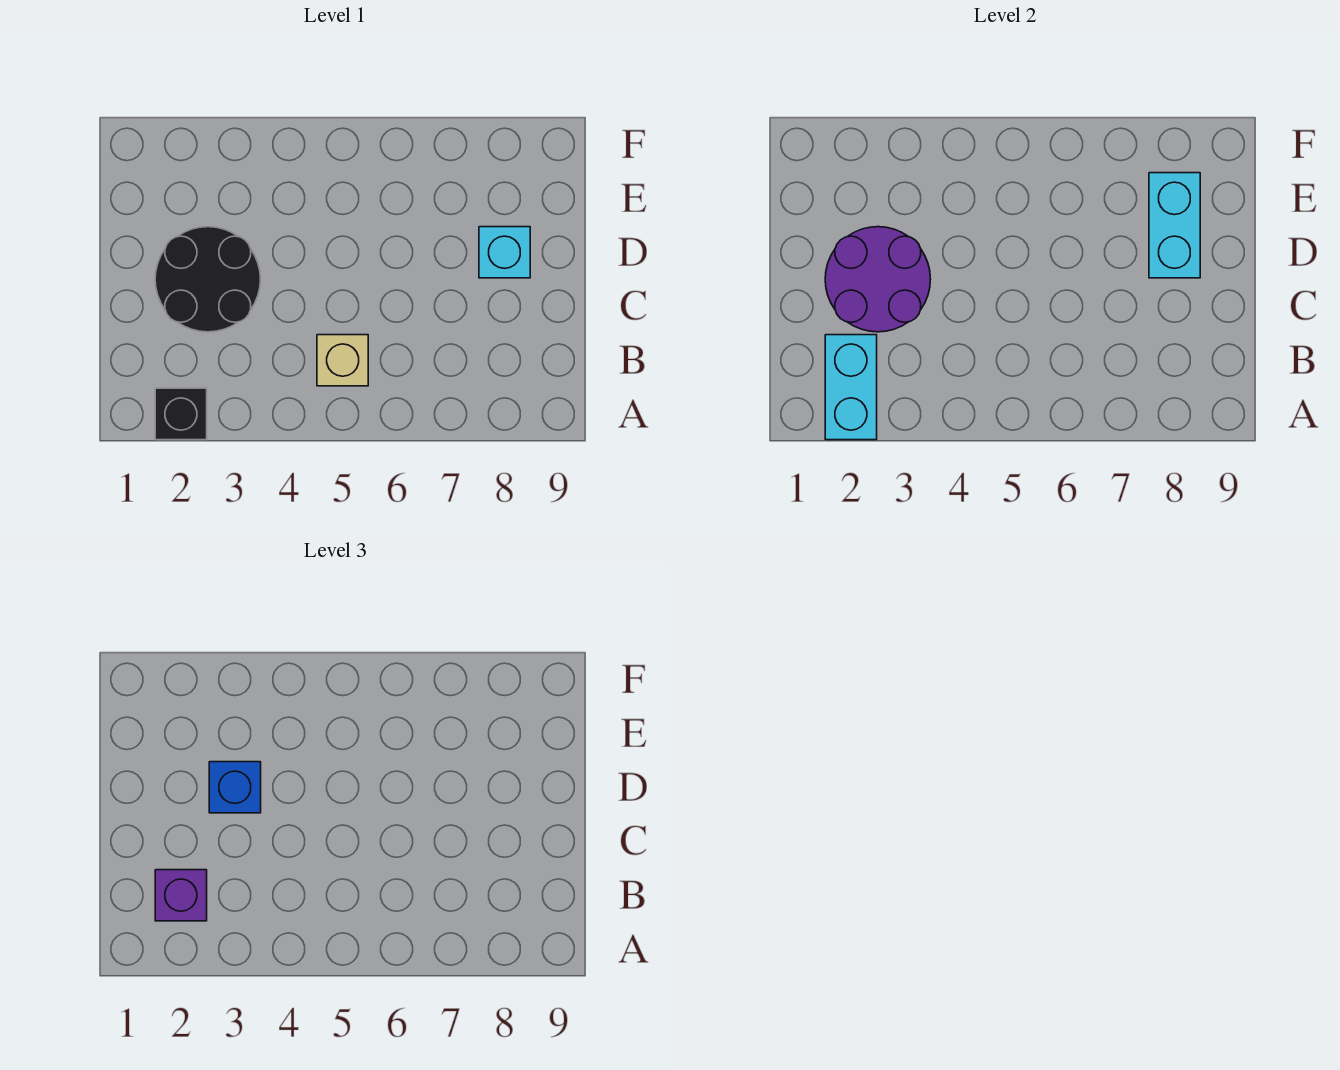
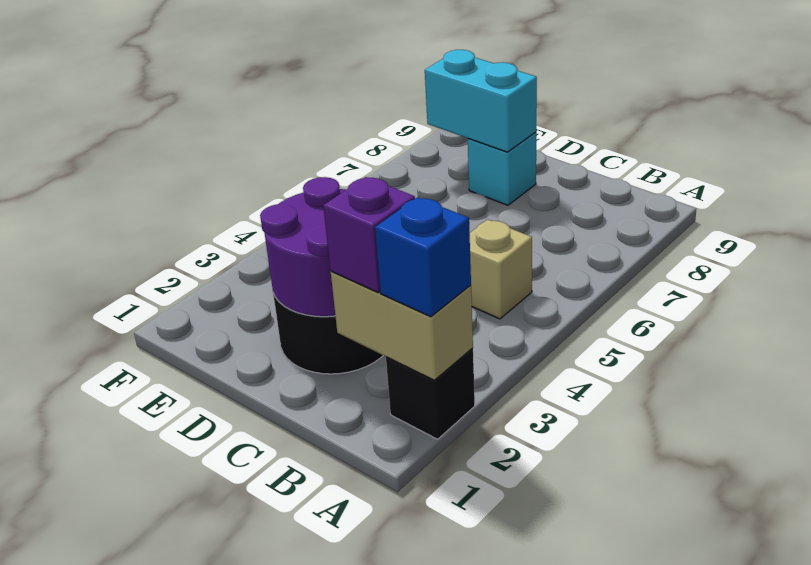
cyan 1x2 brick [825,335,877,440] -> tan 1x2 brick [331,271,473,380]
blue 1x1 brick [209,762,261,813] -> blue 1x1 brick moved to [375,197,471,317]

